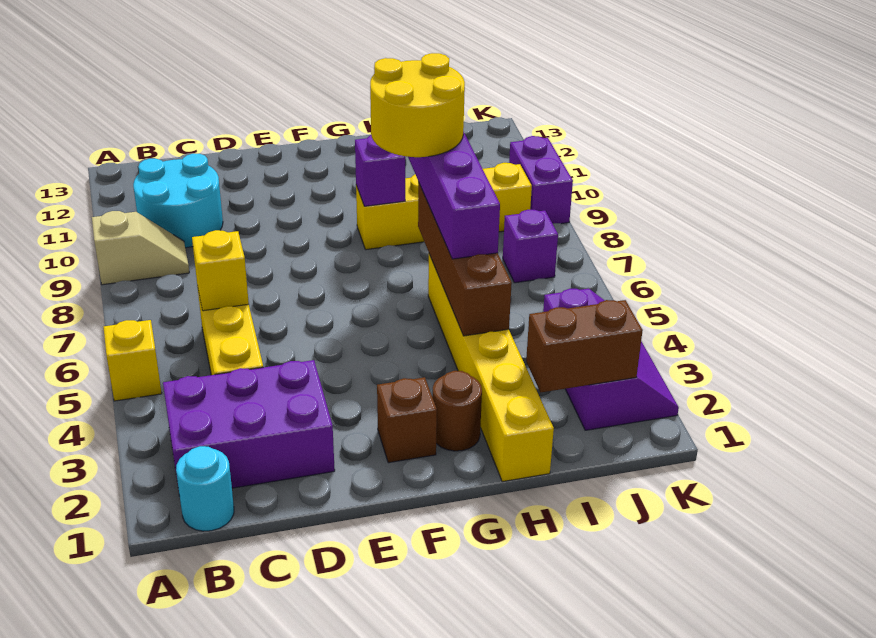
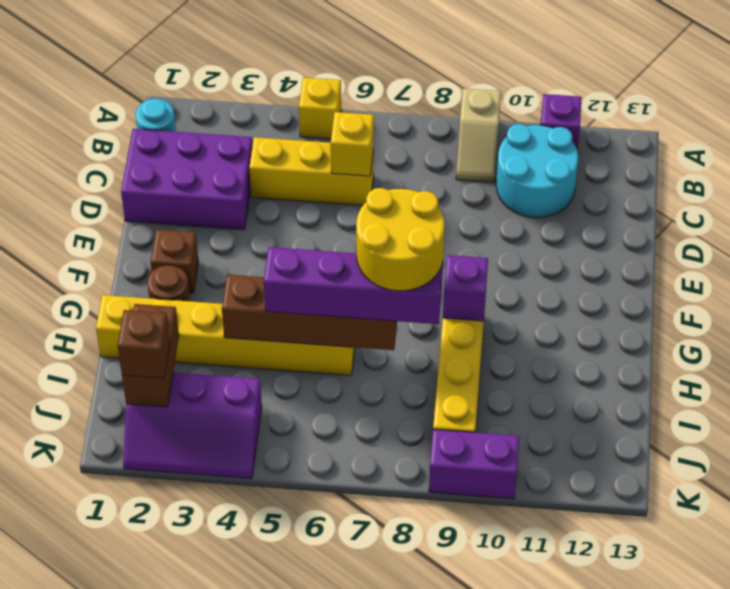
purple 2x3 brick [163,360,335,496] -> purple 2x3 brick turned to [121,129,253,230]
none -> brown 1x1 brick [118,310,170,378]
purple 1x1 brick [503,210,558,283] -> purple 1x1 brick moved to [541,94,582,150]

